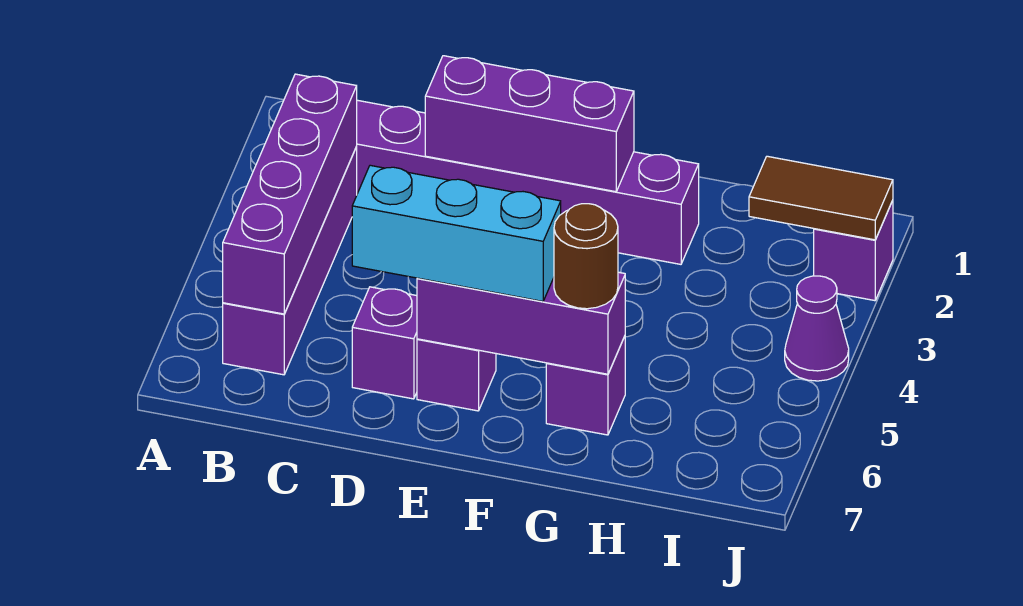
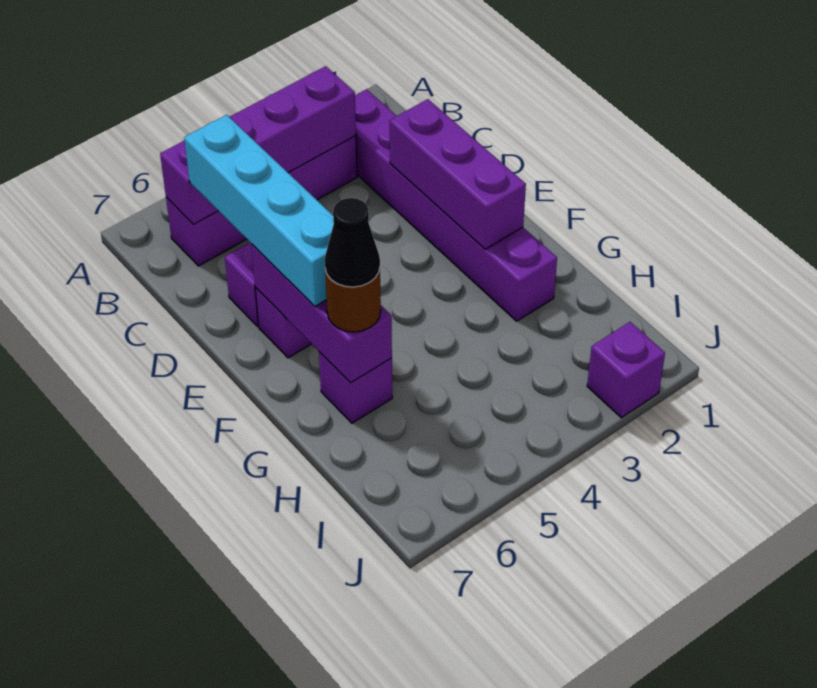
cyan 1x3 brick [352,165,561,301] -> cyan 1x4 brick [184,115,334,306]
none -> black 1x1 cone [325,198,380,287]
brown 1x2 tile [749,156,893,240] -> none
purple 1x1 cone [785,276,849,381] -> none

